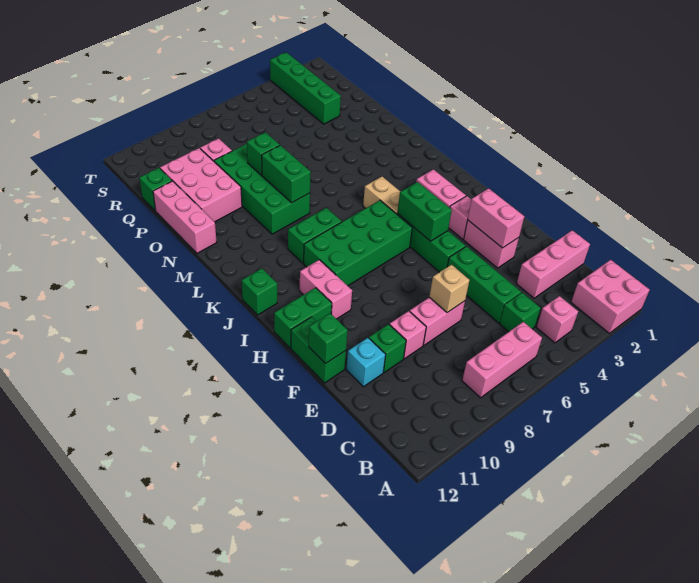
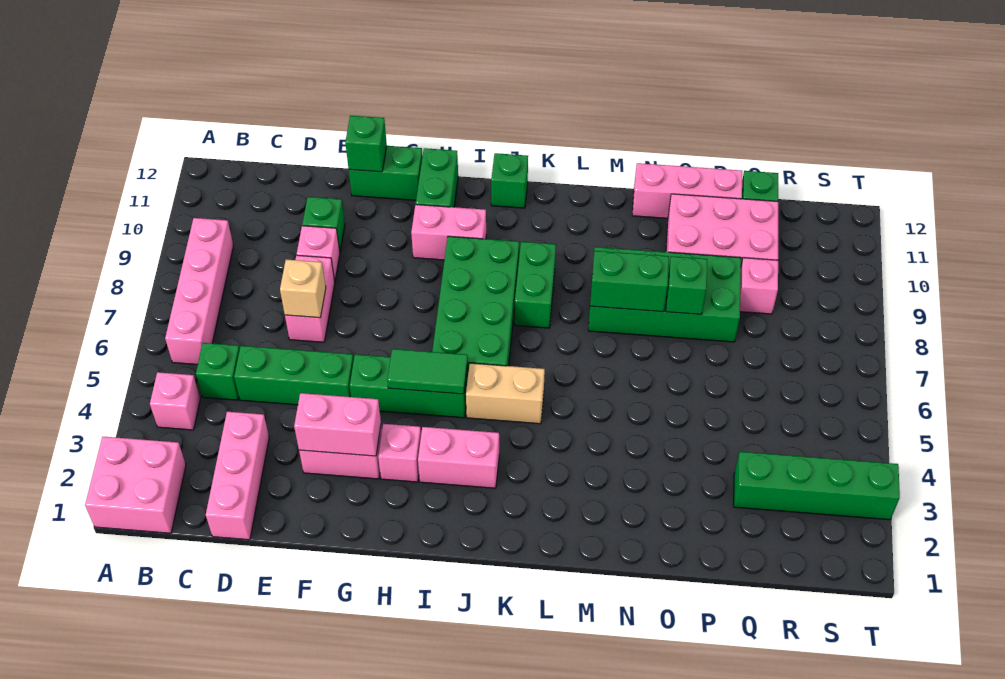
pink 1x3 brick [462,322,542,398] -> pink 1x4 brick [165,218,233,365]
cyan 1x1 brick [346,338,385,387] -> none
green 1x2 brick [397,182,452,241] -> green 1x2 tile [387,349,468,394]

